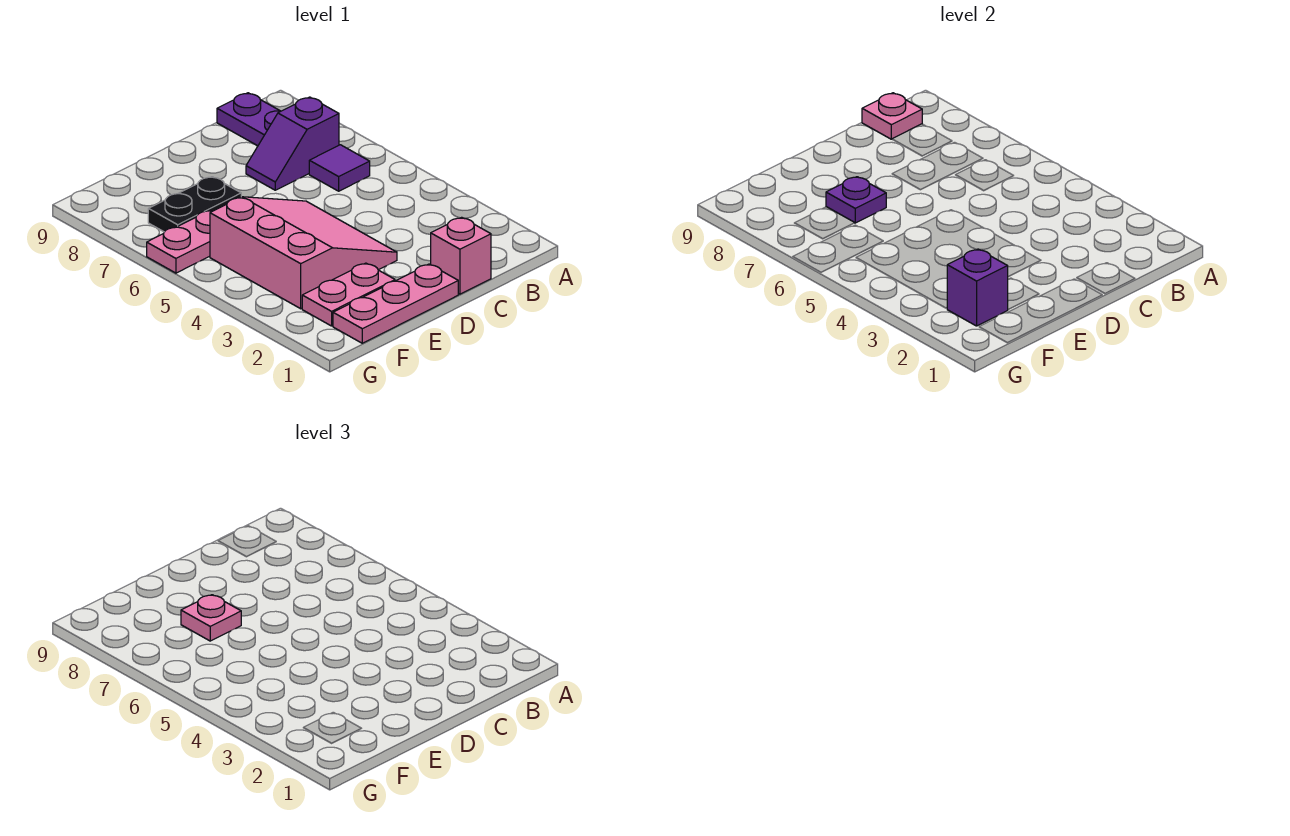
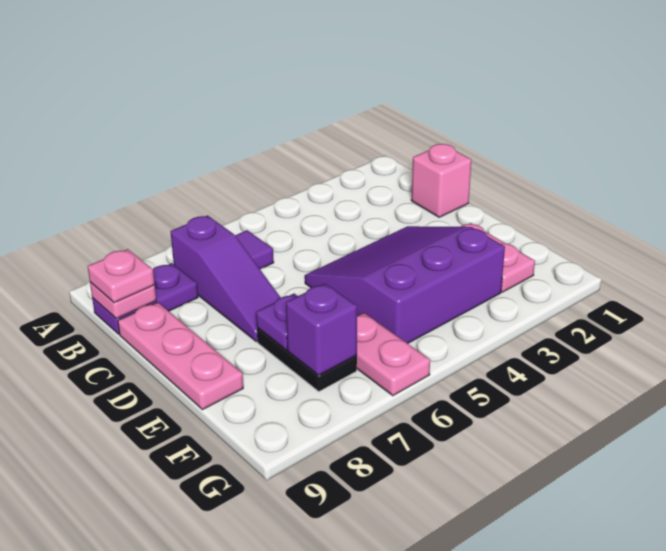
purple 1x2 slope [246,97,339,190] -> purple 1x3 slope [170,215,281,342]
pink 1x3 plate [333,264,458,343] -> pink 1x3 plate moved to [118,302,243,410]
pink 3x3 slope [210,197,397,309] -> purple 3x3 slope [305,226,505,343]
pink 1x1 plate [181,595,241,641] -> pink 1x1 plate moved to [88,249,155,303]
purple 1x1 brick [947,249,1008,326] -> purple 1x1 brick moved to [286,283,357,375]

